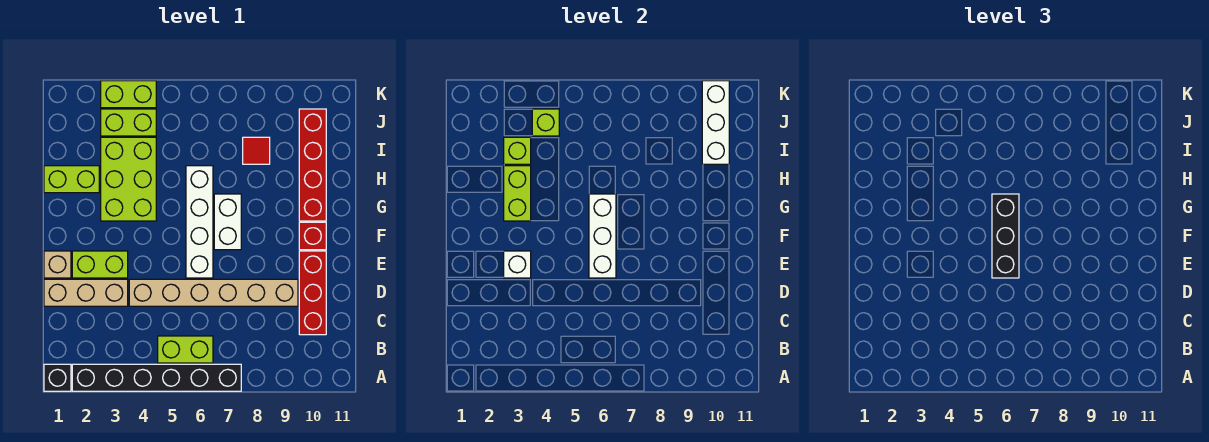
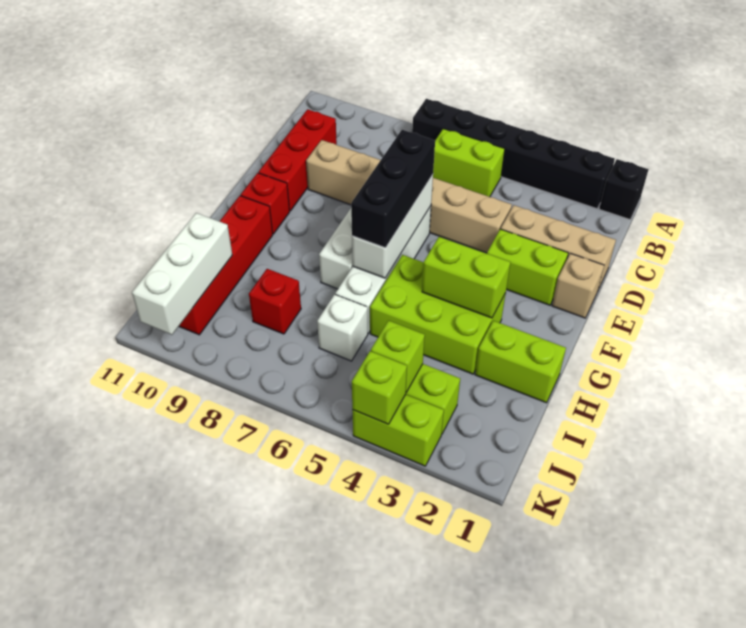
white 1x1 brick [504,251,531,278] -> white 1x1 brick moved to [317,294,368,361]
lime 2x3 brick [101,137,156,221] -> lime 2x3 brick turned to [370,255,506,374]
lime 1x2 brick [504,166,531,221] -> lime 1x2 brick turned to [422,237,510,318]
lime 1x1 brick [504,137,531,164] -> lime 1x1 brick moved to [352,351,407,424]
red 1x1 tile [243,137,270,164] -> red 1x1 brick [249,269,301,334]

